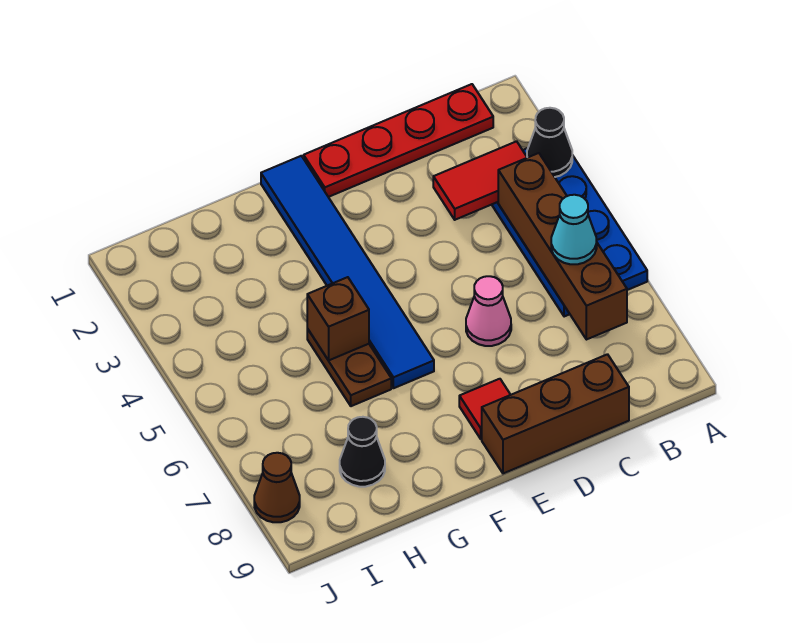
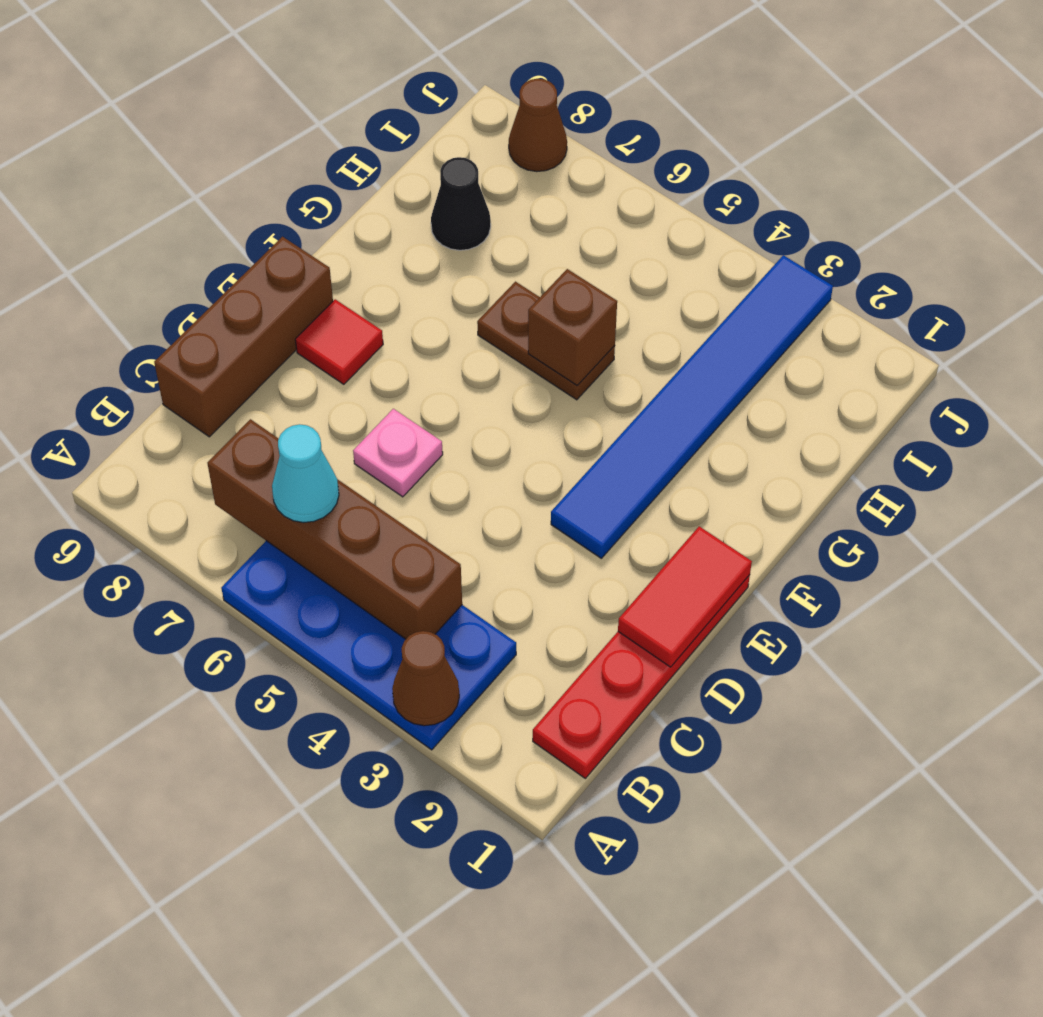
black 1x1 cone [527,108,572,177] -> brown 1x1 cone [392,631,459,726]
red 1x2 tile [433,141,527,220] -> red 1x2 tile moved to [618,526,752,667]
pink 1x1 cone [466,276,511,346] -> pink 1x1 plate [353,409,443,497]
blue 1x6 tile [261,156,434,388] -> blue 1x6 tile turned to [551,255,833,558]

